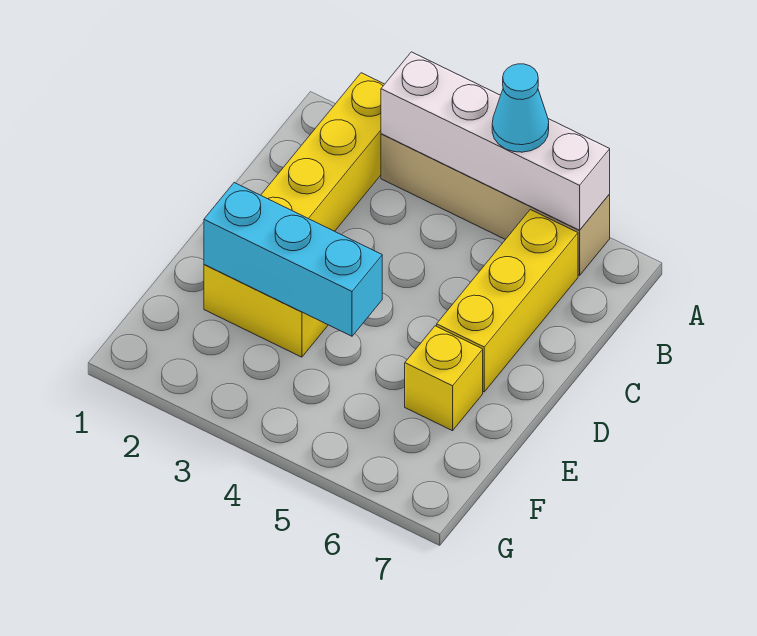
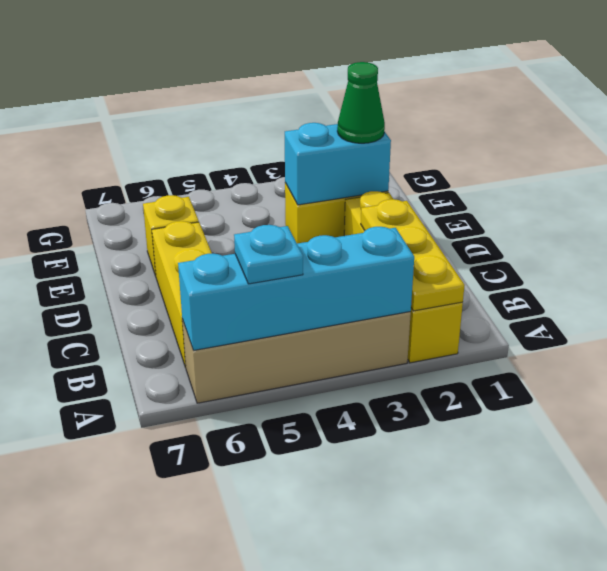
none -> yellow 1x3 plate [361,199,465,311]
white 1x4 brick [381,52,610,230] -> cyan 1x4 brick [178,227,414,350]
cyan 1x1 cone [492,64,549,152] -> cyan 1x1 plate [234,225,303,284]
cyan 1x3 brick [204,183,382,336] -> cyan 1x2 brick [285,123,391,205]
none -> green 1x1 cone [337,62,385,143]

